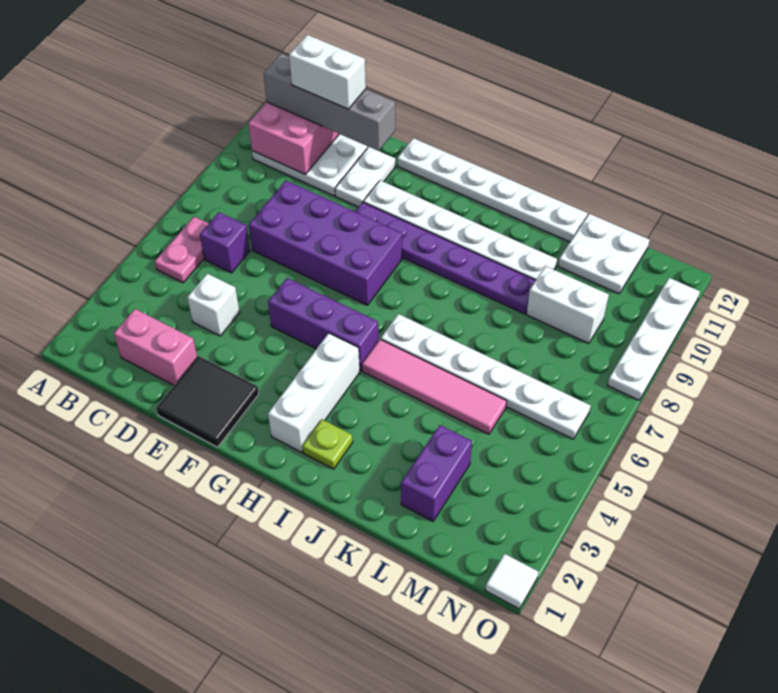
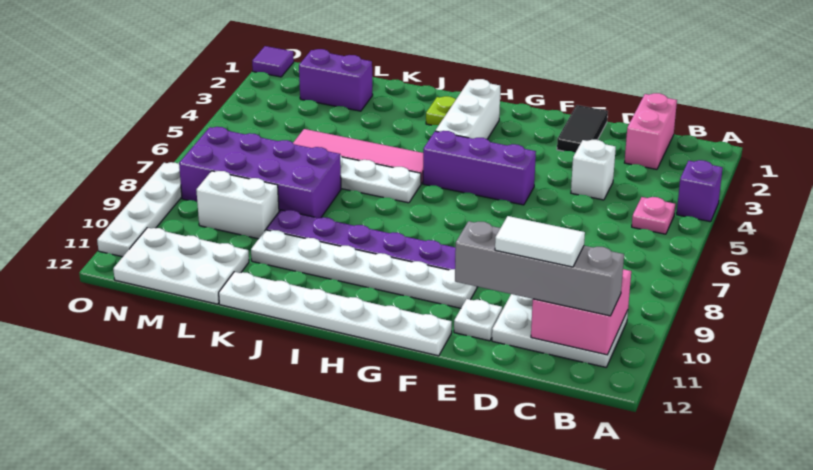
pink 1x2 plate [155,217,209,283] -> pink 1x1 plate [632,197,675,234]
pink 1x2 brick [114,309,197,385] -> pink 1x2 brick turned to [624,93,677,169]
purple 1x1 brick [200,212,250,273] -> purple 1x1 brick moved to [677,160,723,222]
white 1x2 brick [289,35,366,109] -> white 1x2 tile [495,216,585,267]
purple 2x4 brick [249,180,402,305] -> purple 2x4 brick moved to [179,127,341,218]
black 2x2 tile [156,356,259,447] -> black 1x2 tile [557,105,608,153]
white 1x2 plate [335,147,395,207] -> white 1x1 plate [454,299,502,341]
purple 1x2 brick [401,425,472,521] -> purple 1x2 brick turned to [299,49,373,111]
white 2x2 plate [558,214,650,294] -> white 2x3 plate [113,228,249,304]
white 1x1 tile [485,554,538,609] -> purple 1x1 tile [252,46,294,77]

